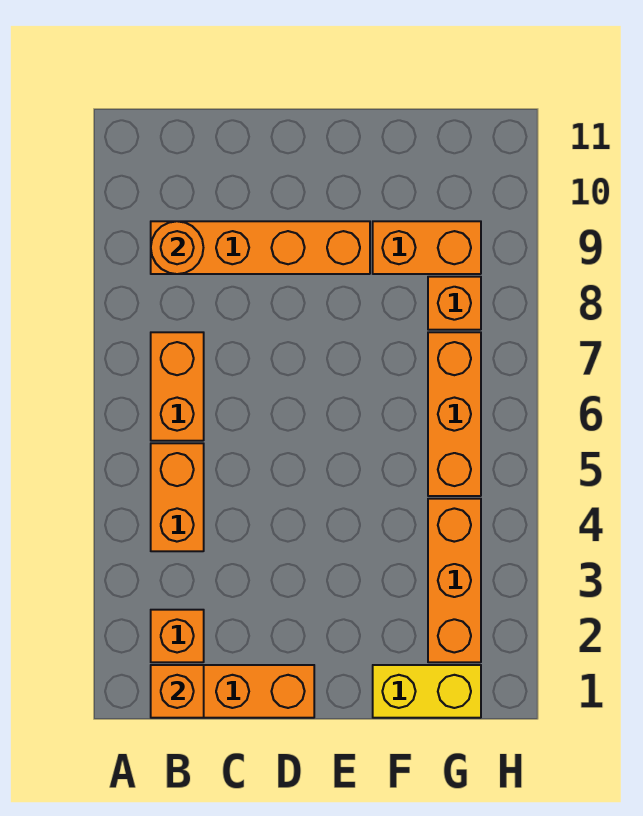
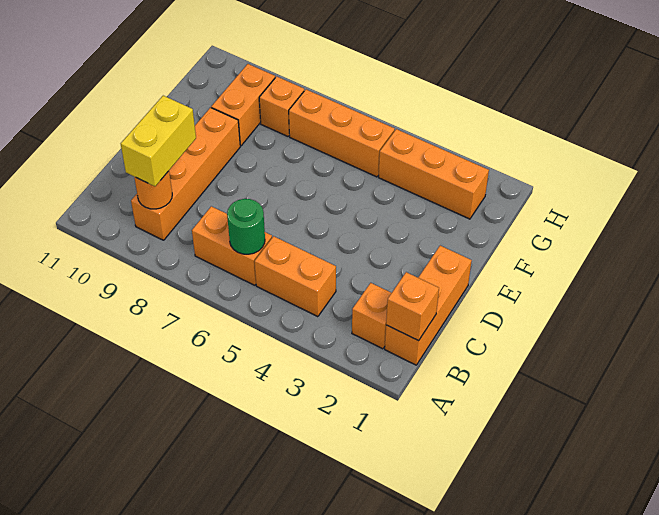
none -> green 1x1 round brick [227,199,265,254]
yellow 1x2 brick [373,665,481,718] -> yellow 1x2 brick moved to [121,96,196,186]

